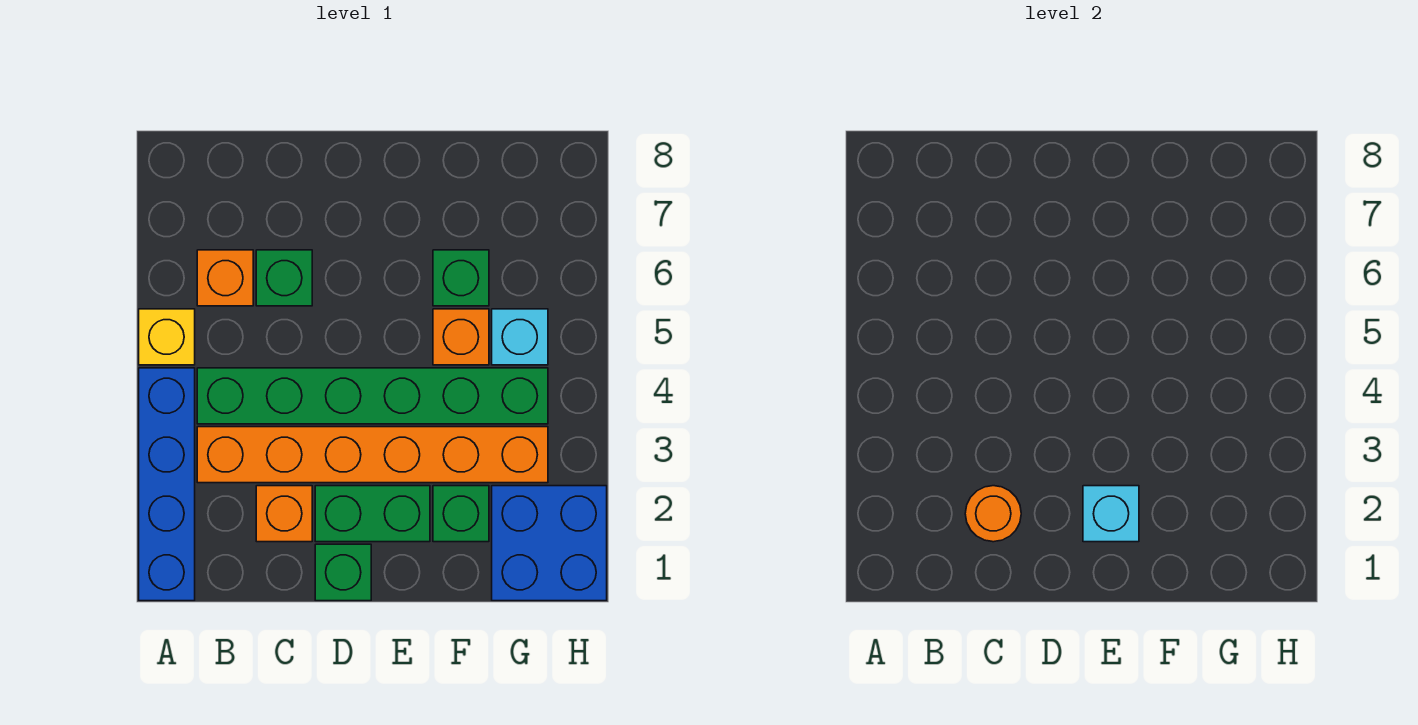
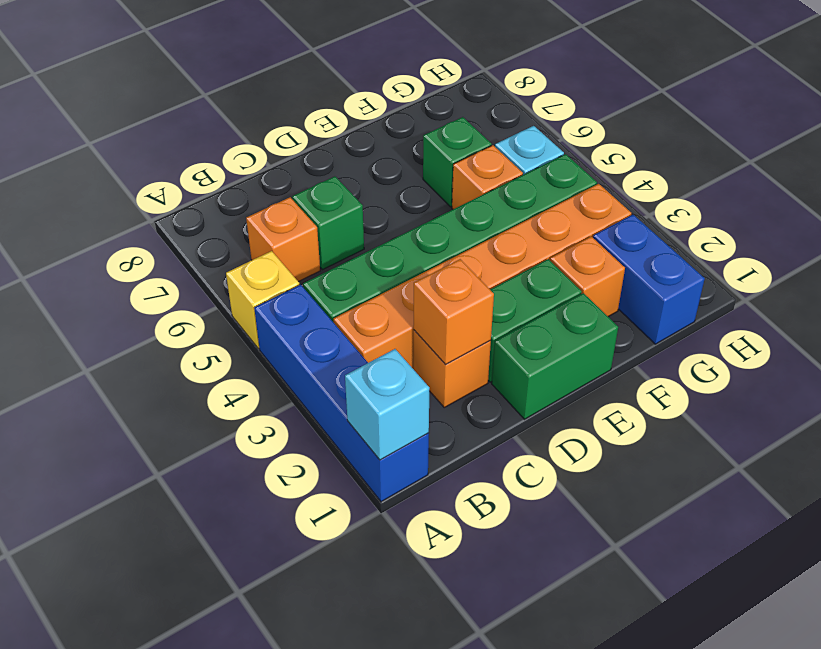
orange 1x1 round brick [965,486,1021,542] -> orange 1x1 brick [413,259,494,365]
green 1x1 brick [315,544,371,601] -> green 1x2 brick [492,293,618,419]
cyan 1x1 brick [1083,486,1139,542] -> cyan 1x1 brick moved to [345,349,429,460]
green 1x1 brick [433,486,489,542] -> orange 1x1 brick [550,236,625,317]
blue 2x2 brick [492,486,607,601] -> blue 1x2 brick [593,215,705,344]

